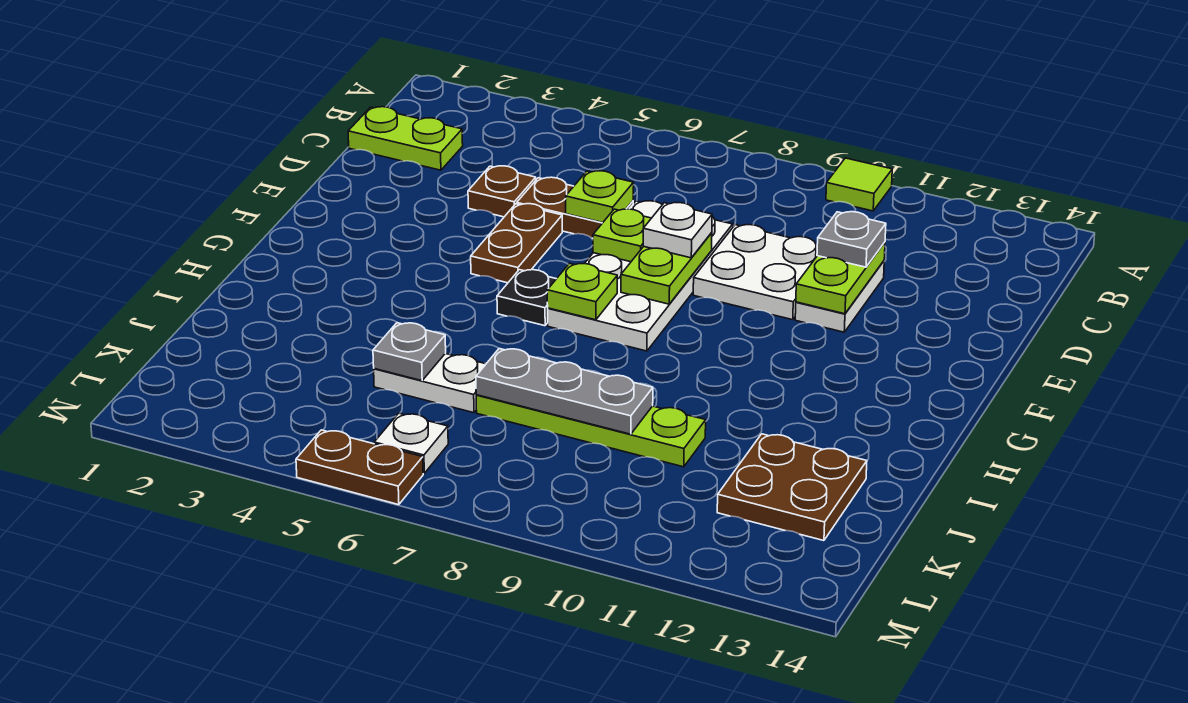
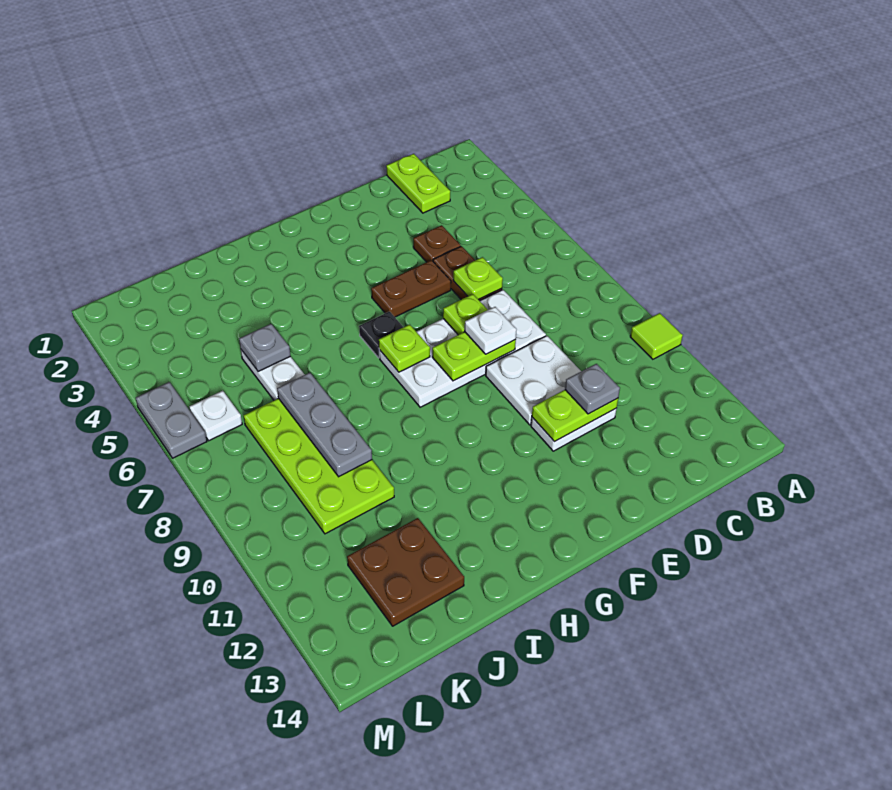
lime 1x4 plate [476,395,706,467] -> lime 2x4 plate [244,398,394,534]
brown 1x2 plate [296,430,423,505] -> grey 1x2 plate [136,382,207,458]

